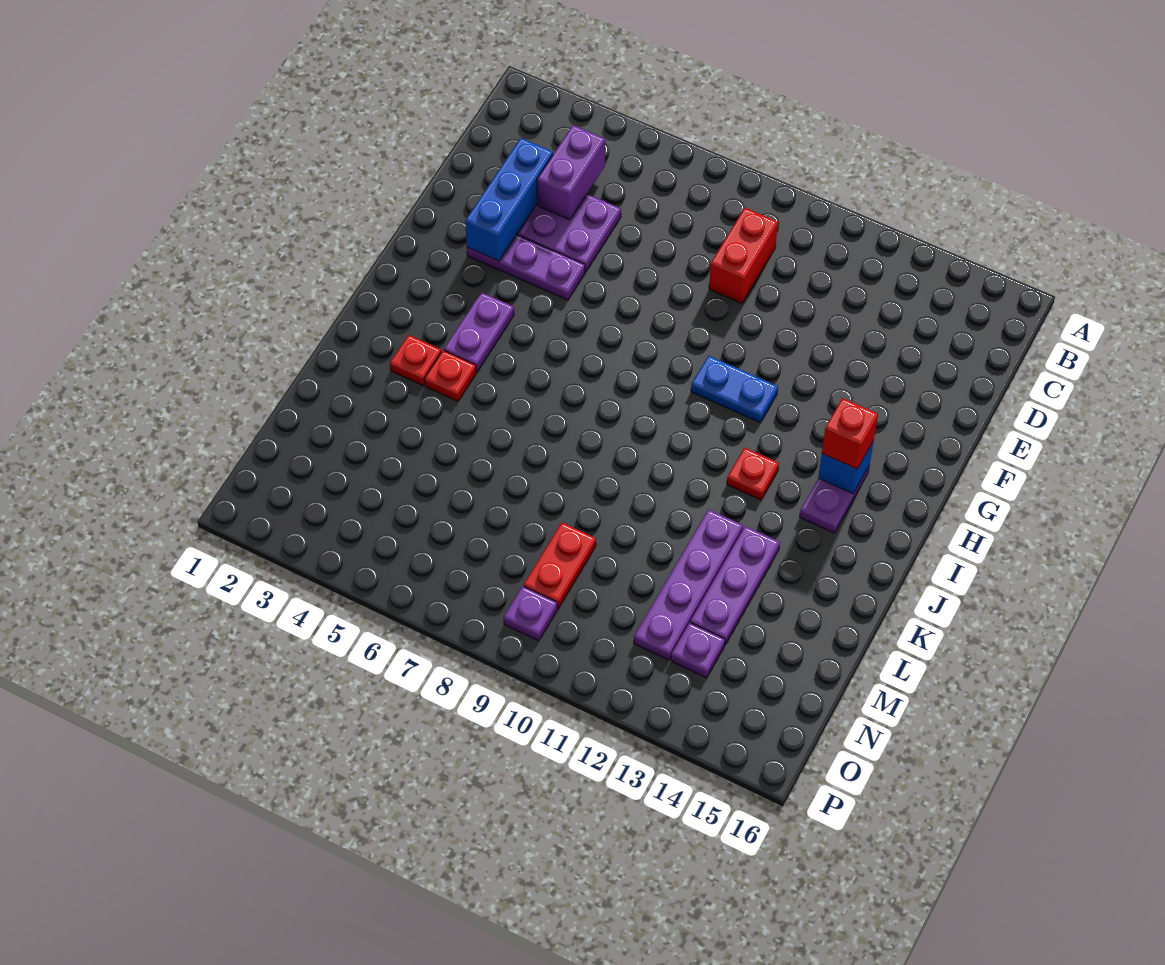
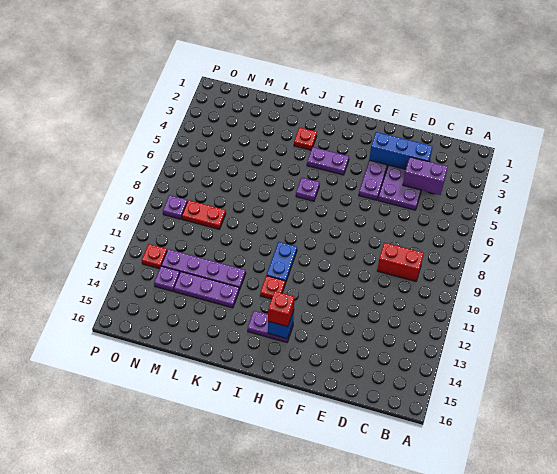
blue 1x2 plate [691,356,778,423] -> blue 1x2 plate moved to [267,242,297,283]
none -> purple 1x1 plate [296,178,320,201]
red 1x1 plate [424,351,476,401] -> red 1x1 plate moved to [142,244,167,269]

